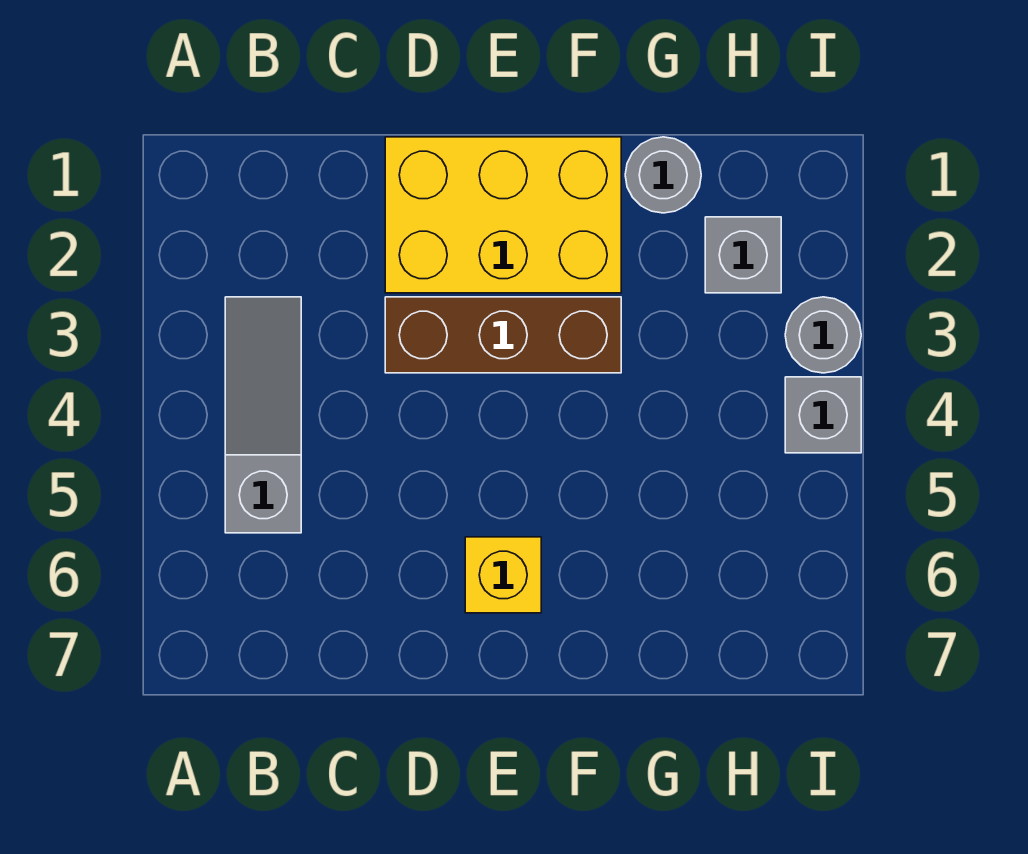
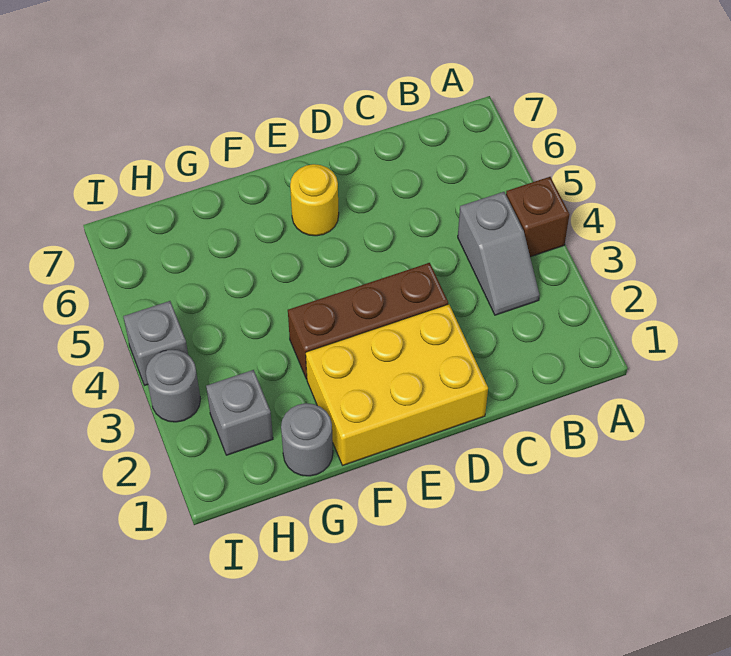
none -> brown 1x1 brick [506,177,570,257]
grey 1x3 slope [225,297,301,533] -> grey 1x2 slope [458,192,540,315]
yellow 1x1 brick [465,537,541,613] -> yellow 1x1 round brick [290,164,339,236]

